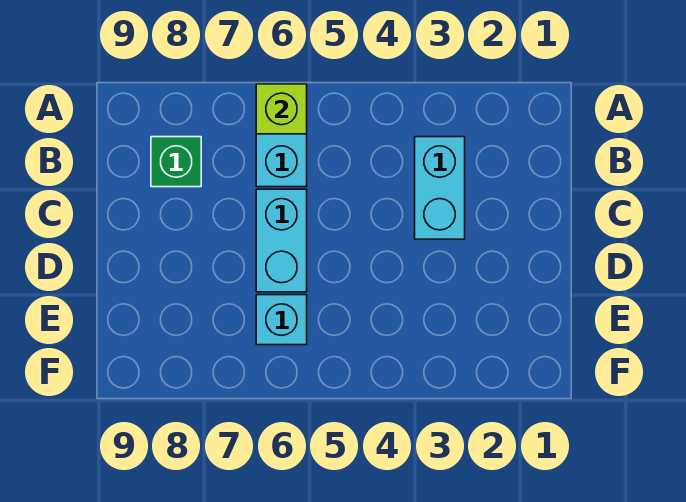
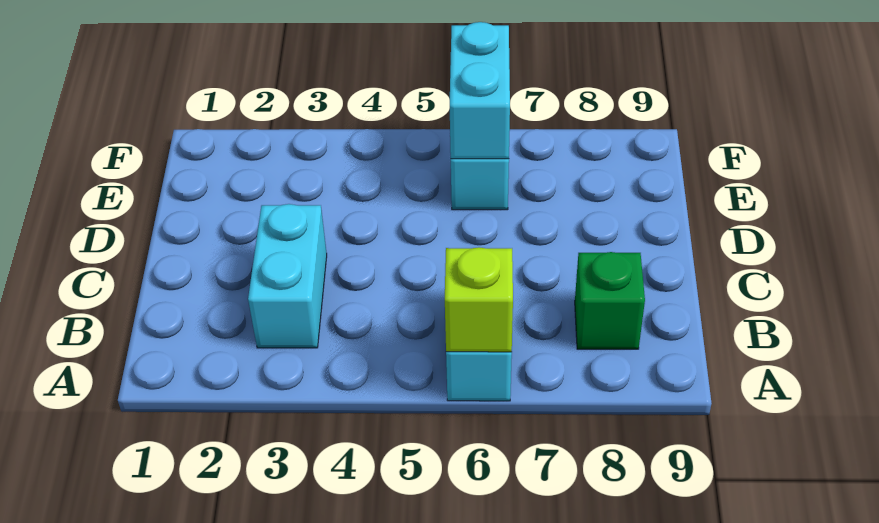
cyan 1x2 brick [256,189,307,292] -> cyan 1x2 brick moved to [450,22,510,159]

